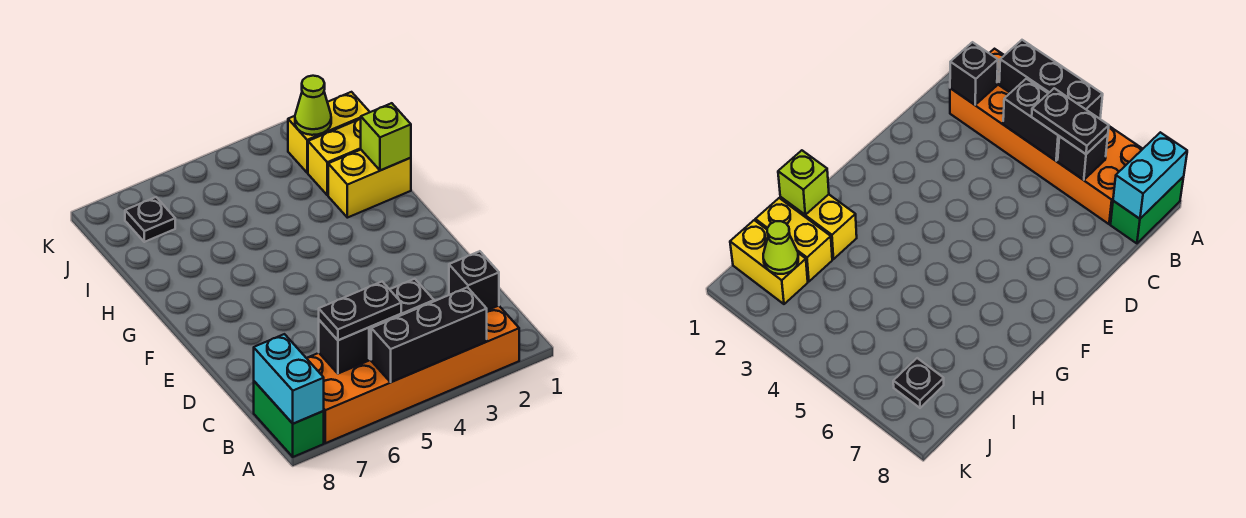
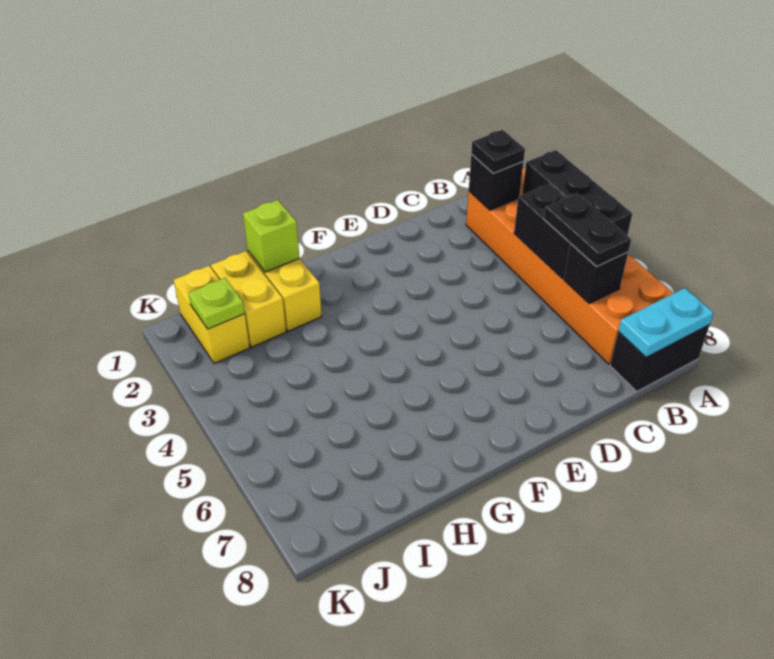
green 1x2 brick [254,381,324,457] -> black 1x2 brick [610,325,710,391]
cyan 1x2 brick [254,334,324,424] -> cyan 1x2 plate [618,288,714,357]
lime 1x1 cone [295,76,331,135] -> lime 1x1 plate [188,278,245,329]
black 1x1 plate [125,197,175,242] -> black 1x1 plate moved to [471,130,525,173]

